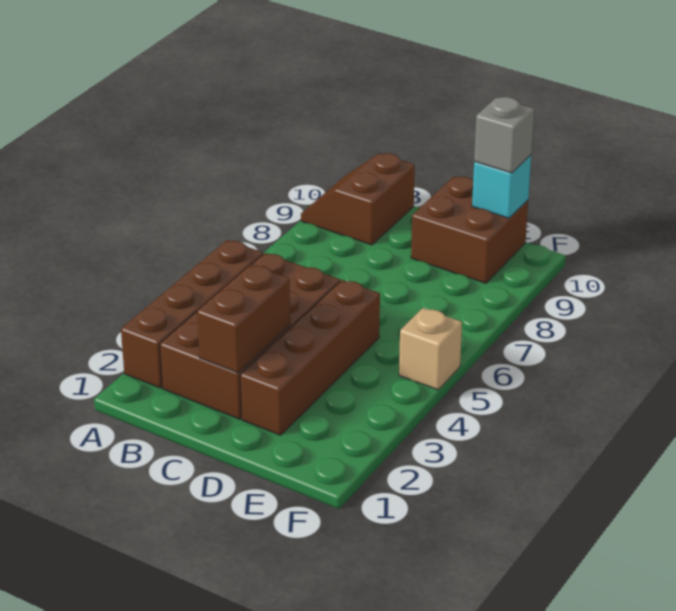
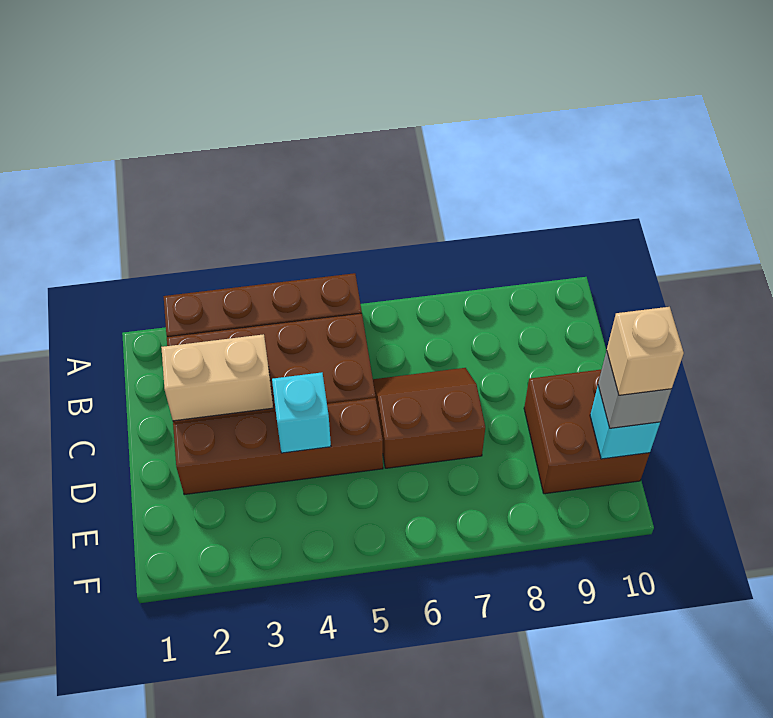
brown 2x2 slope [301,153,415,245] -> brown 2x2 slope moved to [373,368,485,468]
brown 1x2 brick [197,265,290,373] -> tan 1x2 brick [161,334,273,421]
none -> cyan 1x1 brick [272,372,331,453]
tan 1x1 brick [399,308,462,390] -> tan 1x1 brick moved to [607,307,684,395]

